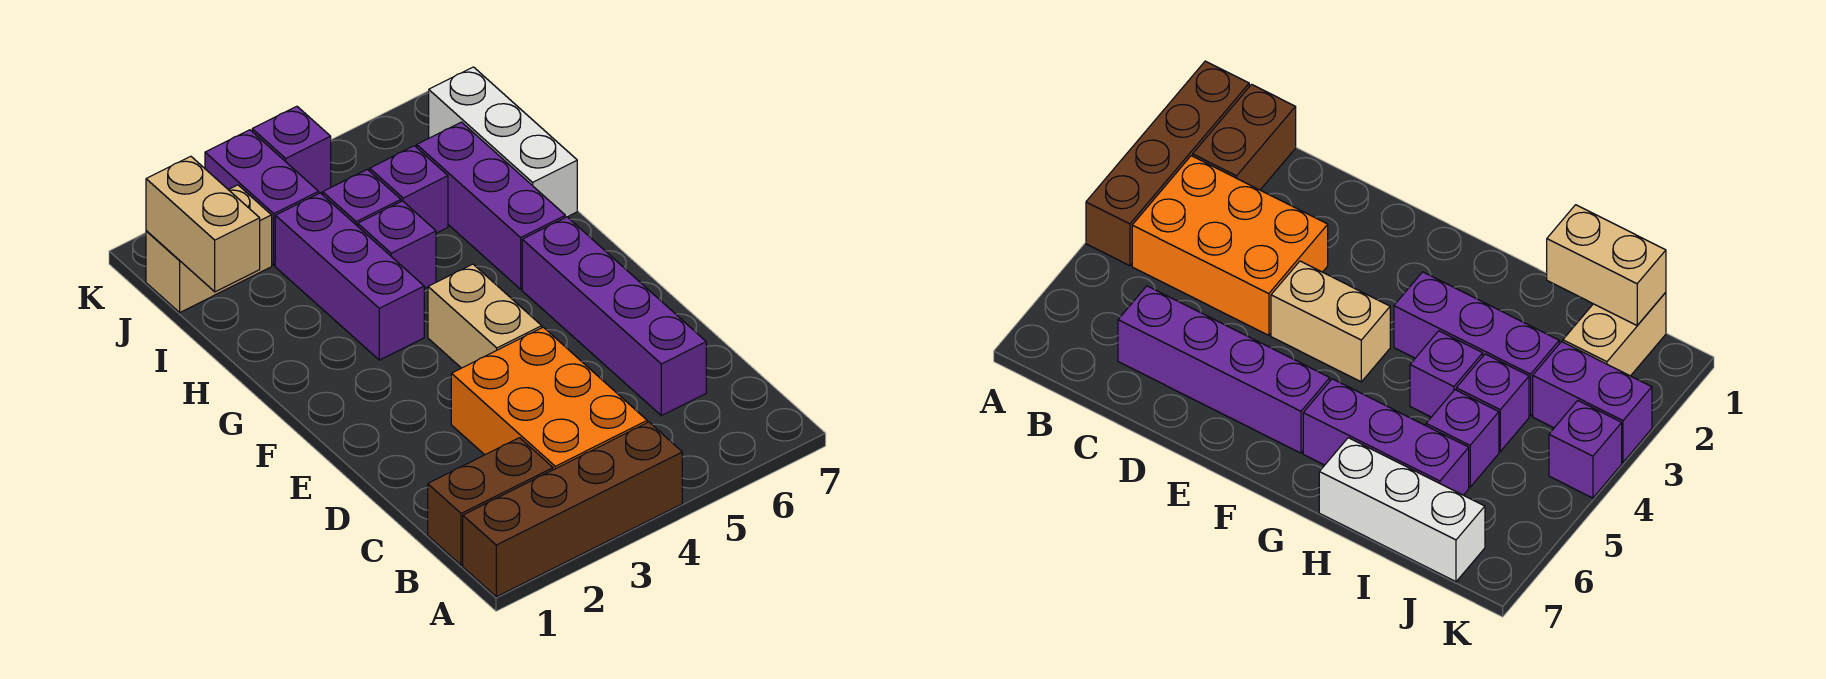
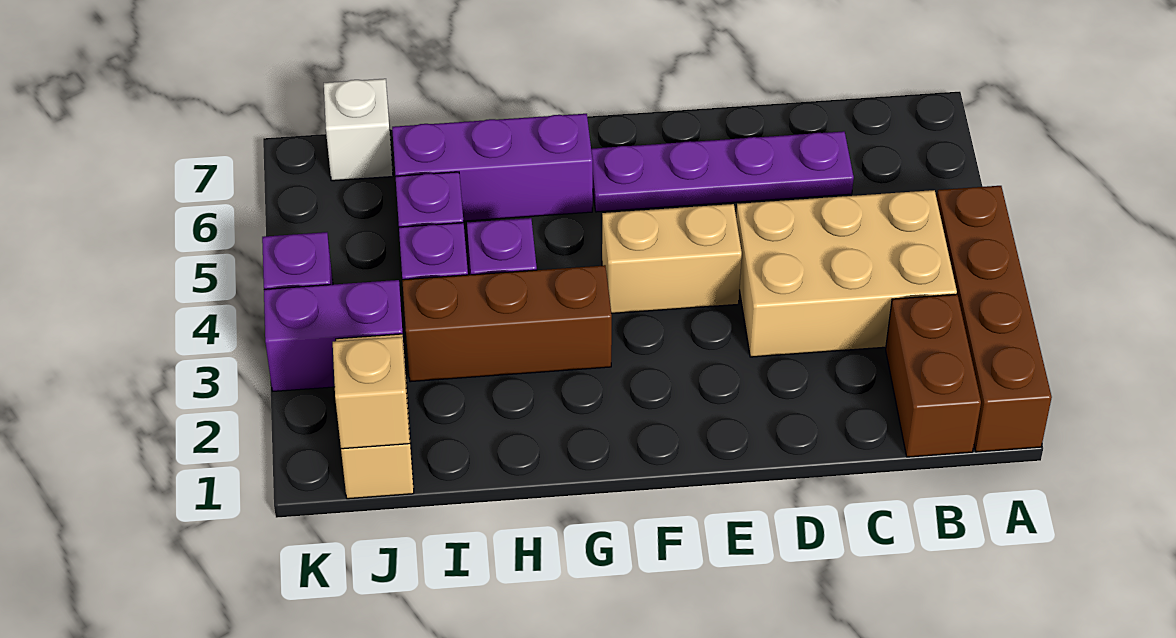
orange 2x3 brick [451,327,647,470] -> tan 2x3 brick [736,190,957,357]
purple 1x4 brick [522,217,706,416] -> purple 1x4 plate [591,131,854,212]
purple 1x3 brick [275,193,424,360] -> brown 1x3 brick [402,265,612,382]
white 1x3 brick [429,67,577,217] -> white 1x1 brick [324,79,393,181]
tan 1x2 brick [146,156,260,292] -> tan 1x1 brick [333,337,410,449]

